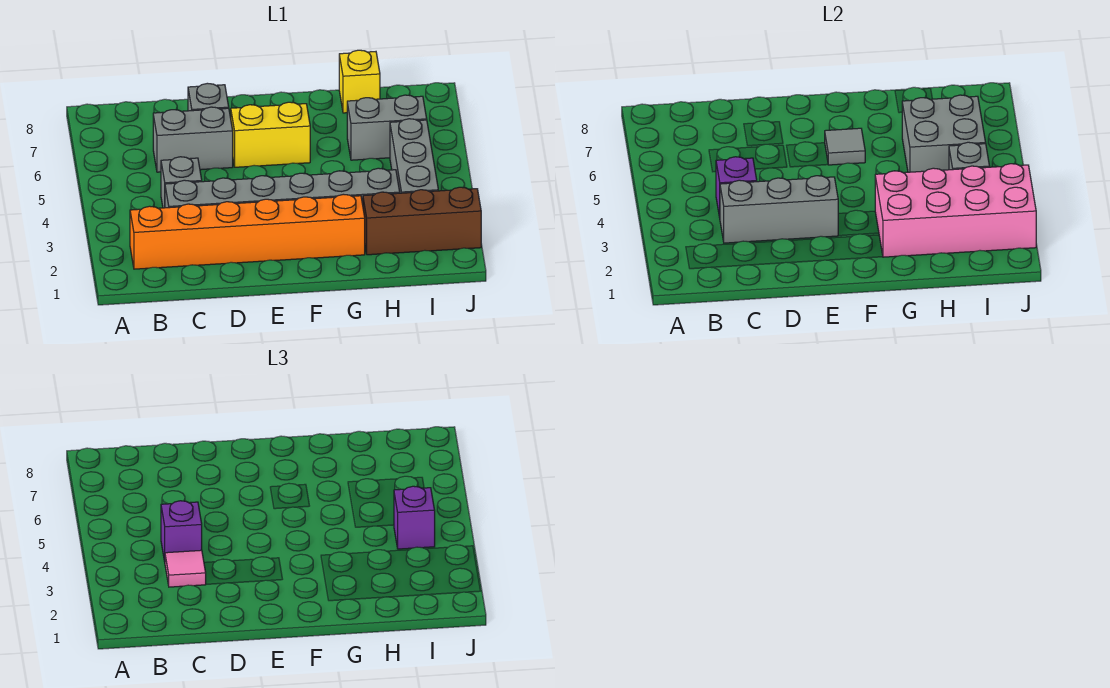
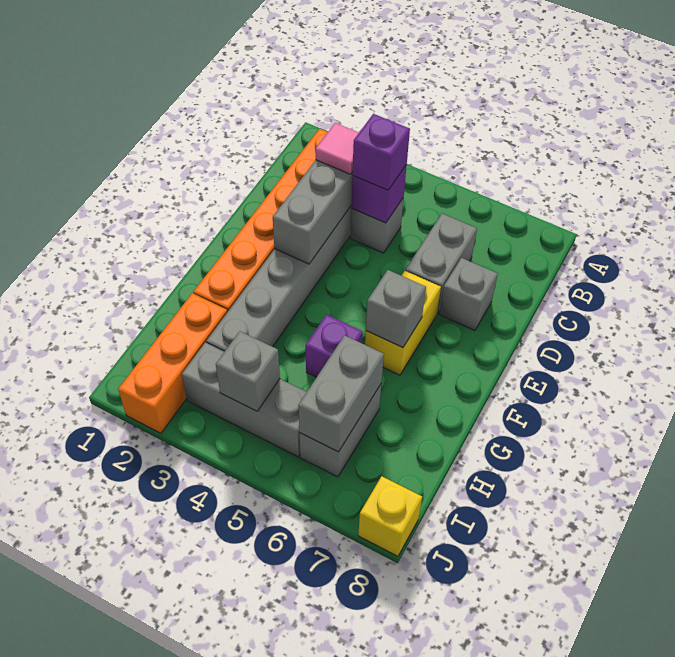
grey 1x1 tile [825,128,865,165] -> grey 1x1 brick [366,270,426,348]
pink 2x4 brick [875,164,1036,257] -> none
brown 1x3 brick [363,187,481,255] -> orange 1x3 brick [118,293,227,433]
grey 2x2 brick [902,95,986,172] -> grey 1x2 brick [298,335,384,452]
yellow 1x1 brick [339,50,380,113] -> yellow 1x1 brick moved to [358,476,422,556]
purple 1x1 brick [394,486,435,549] -> purple 1x1 brick moved to [306,315,363,377]

